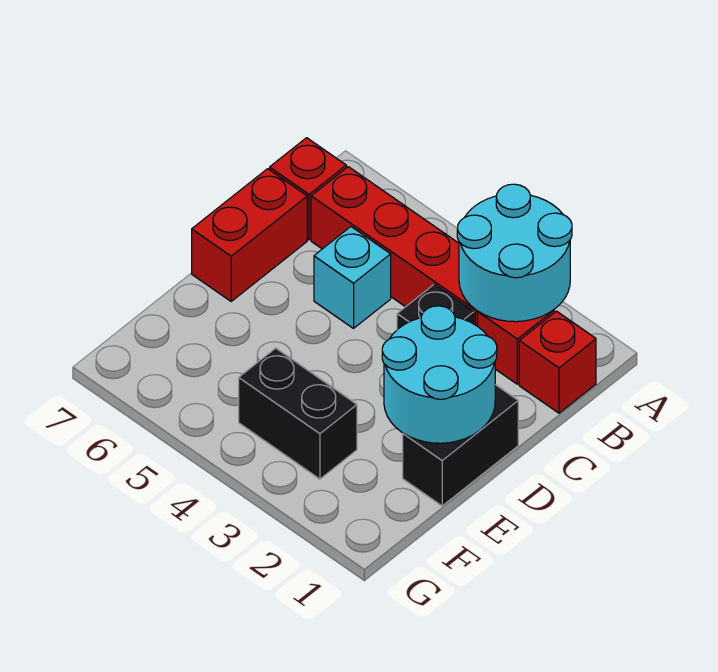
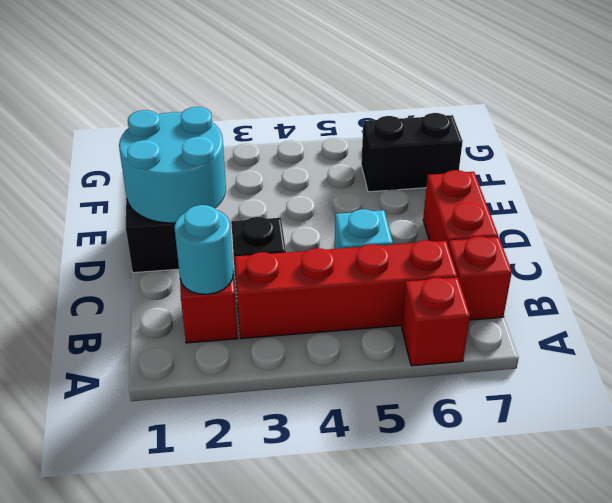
cyan 2x2 round brick [457,184,572,322] -> cyan 1x1 round brick [174,205,233,294]
red 1x1 brick [519,311,596,413] -> red 1x1 brick moved to [402,277,470,366]
black 1x2 brick [239,348,357,479] -> black 1x2 brick moved to [361,113,463,192]

